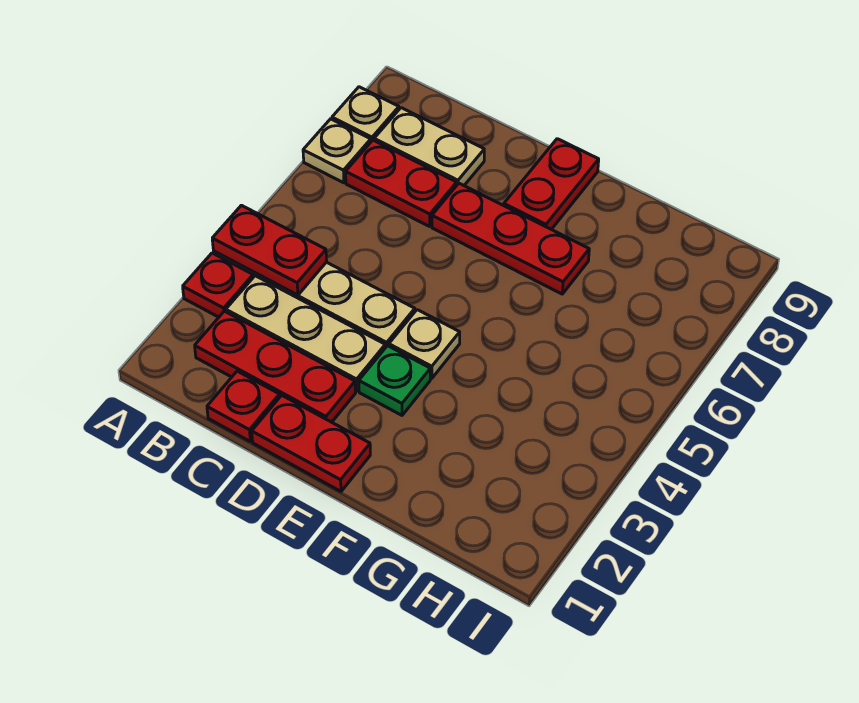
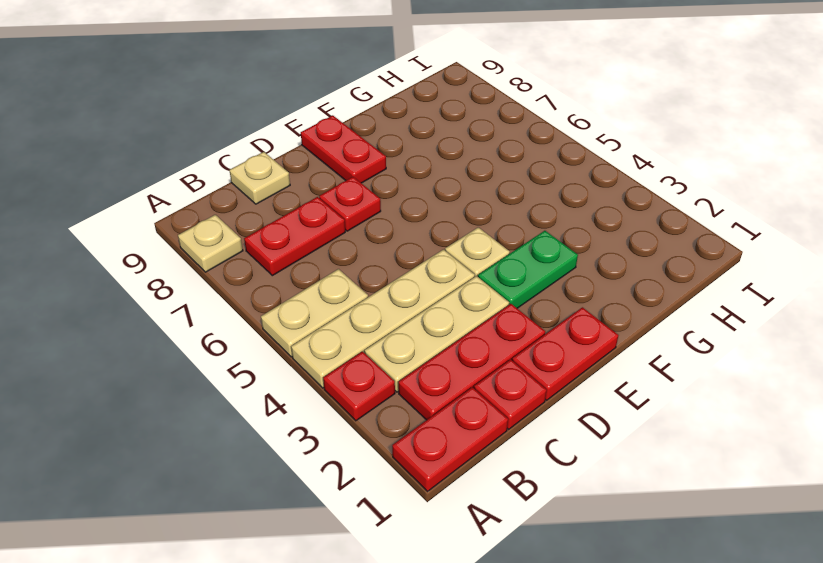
red 1x2 plate [212,205,327,295] -> red 1x2 plate moved to [392,387,508,491]
tan 1x1 plate [303,119,371,183] -> tan 1x1 plate moved to [229,152,290,204]
tan 1x2 plate [374,108,484,185] -> tan 1x2 plate moved to [261,269,368,357]
red 1x3 plate [432,183,589,294] -> red 1x1 plate [319,177,381,231]
green 1x1 plate [359,346,430,415] -> green 1x2 plate [478,231,578,308]

